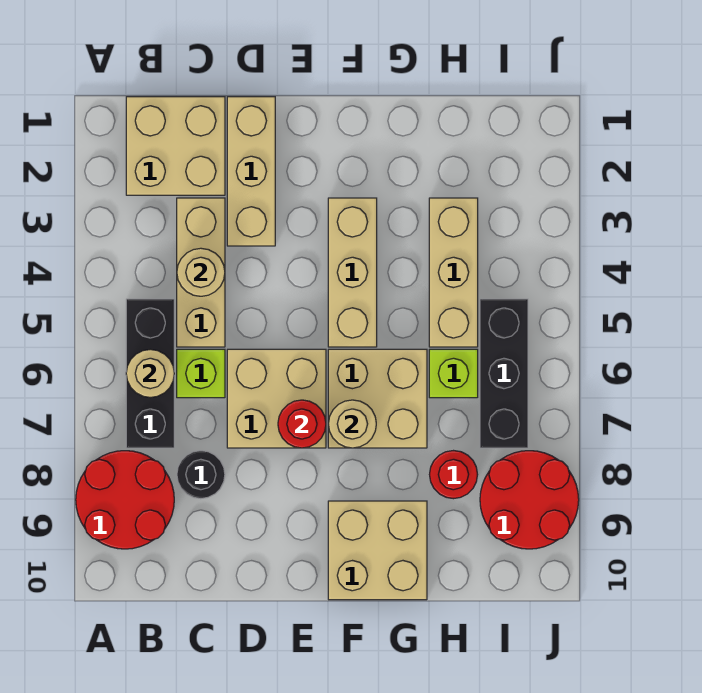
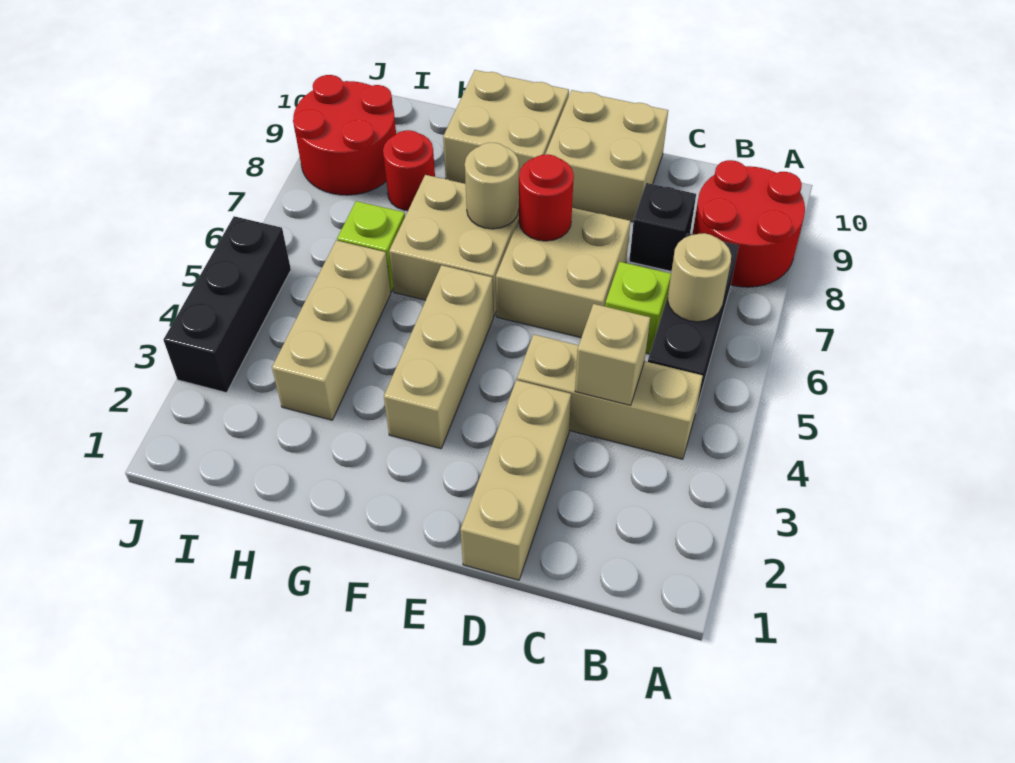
tan 2x2 brick [126,97,225,195] -> tan 2x2 brick moved to [545,90,668,222]
tan 1x3 brick [177,198,225,347] -> tan 1x3 brick turned to [517,334,703,459]
tan 1x1 round brick [177,248,225,296] -> tan 1x1 brick [575,304,650,405]
black 1x1 round brick [177,451,225,499] -> black 1x1 brick [629,183,696,271]
black 1x3 brick [480,299,528,448] -> black 1x3 brick moved to [163,216,291,393]

